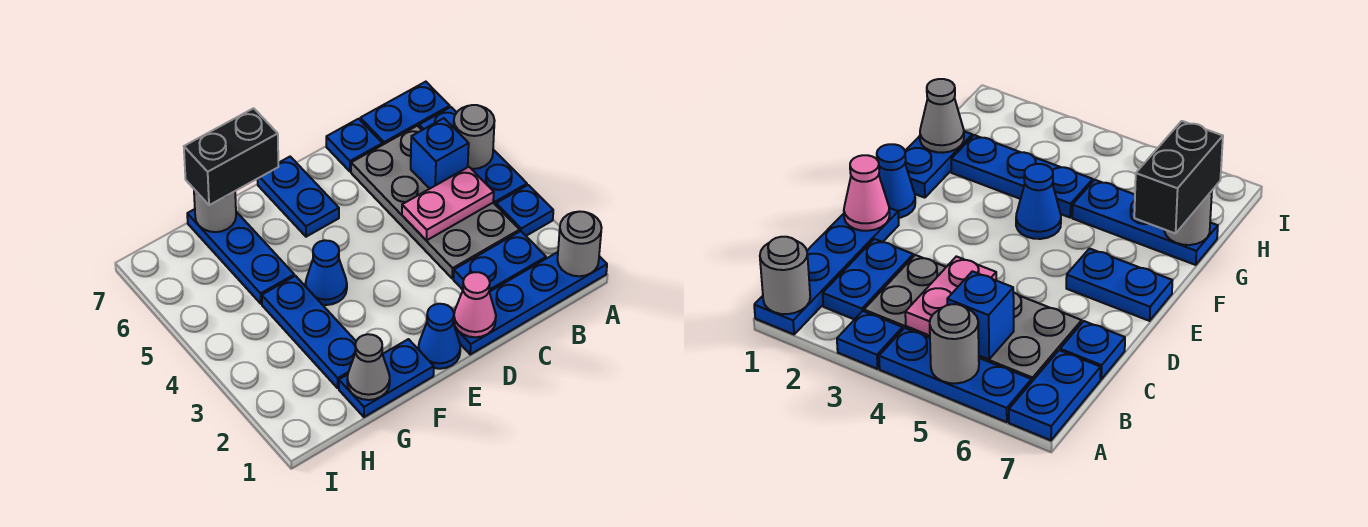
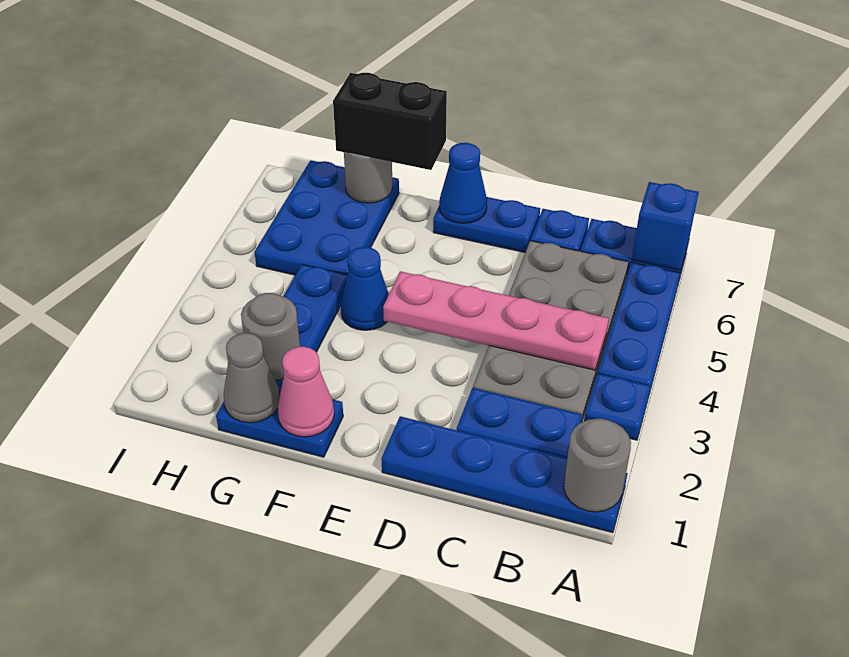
grey 1x1 round brick [454,105,495,169] -> grey 1x1 round brick moved to [241,293,300,380]
pink 1x2 plate [402,167,494,241] -> pink 1x4 plate [383,271,609,370]
blue 1x1 brick [411,118,469,189] -> blue 1x1 brick moved to [632,182,699,270]
pink 1x1 cone [454,272,496,337] -> pink 1x1 cone moved to [278,347,334,437]
blue 1x1 cone [418,304,460,369] -> blue 1x1 cone moved to [439,143,487,223]
blue 1x2 plate [257,157,339,237] -> blue 1x2 plate turned to [433,197,540,252]
blue 1x3 plate [187,209,294,304] -> blue 2x3 plate [255,160,399,275]

